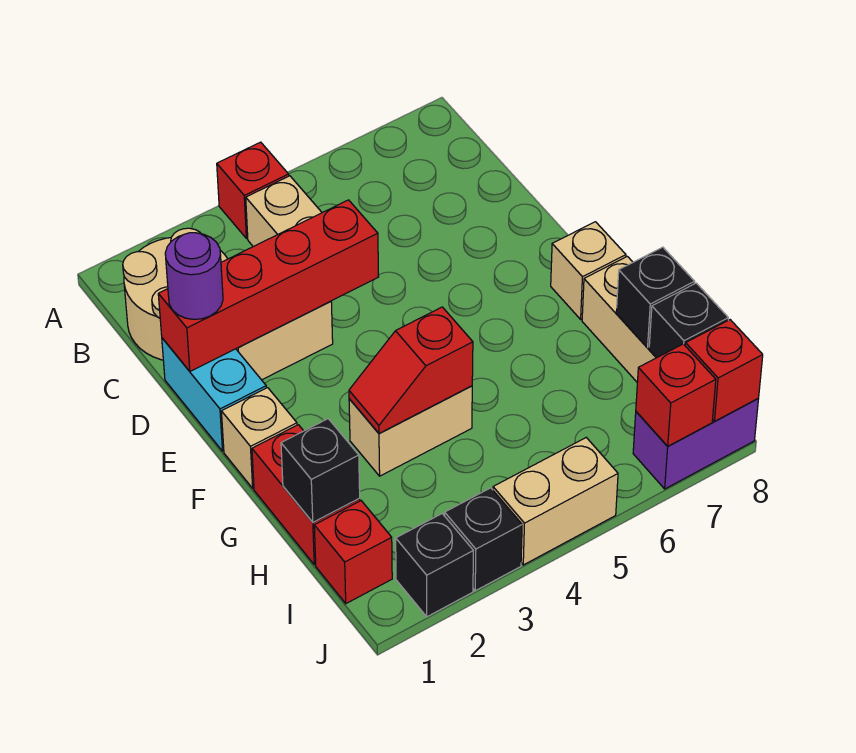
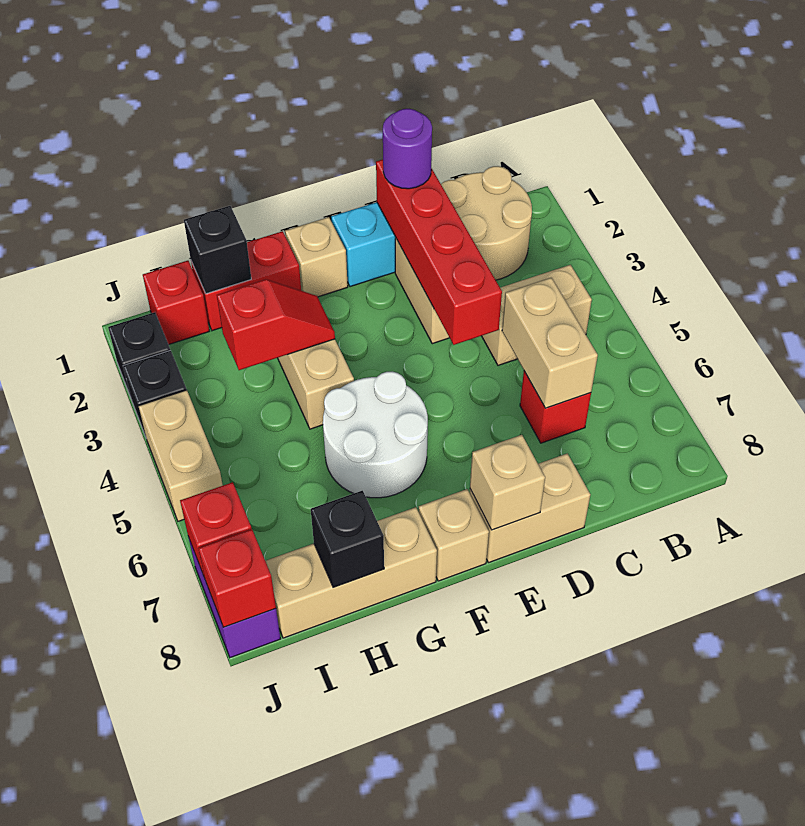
red 1x1 brick [217,142,289,239] -> red 1x1 brick moved to [520,371,591,443]
none -> tan 1x2 brick [502,278,598,408]
none -> tan 1x2 brick [469,454,590,563]
none -> tan 1x1 brick [470,435,545,530]
none -> white 2x2 round brick [323,372,428,498]
red 1x2 slope [349,307,473,433] -> red 1x2 slope turned to [217,279,335,370]
black 1x1 brick [649,283,728,358] -> none

